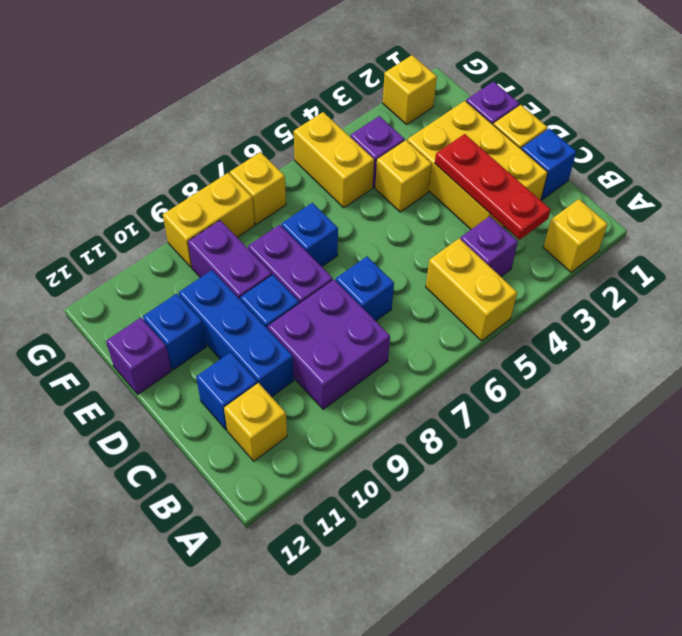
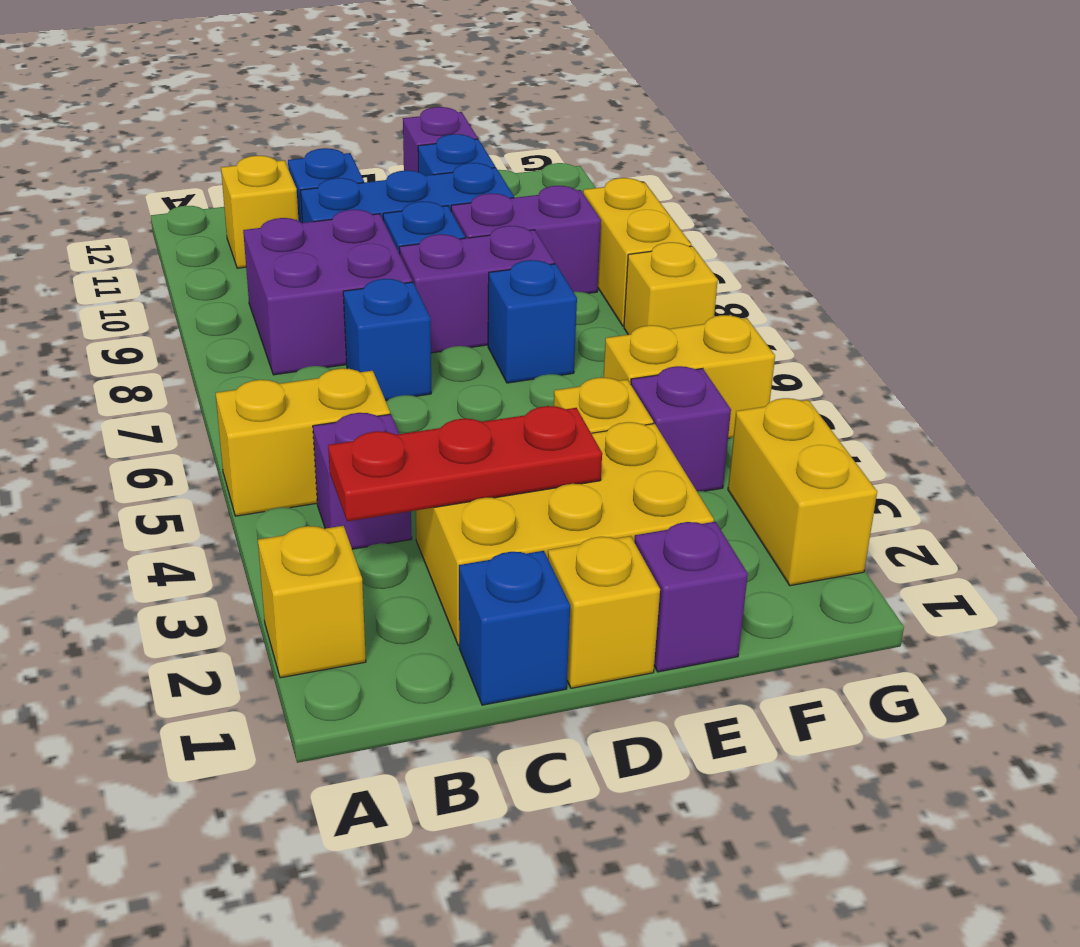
yellow 1x1 brick [383,55,437,124] -> yellow 1x2 brick [728,398,877,586]

